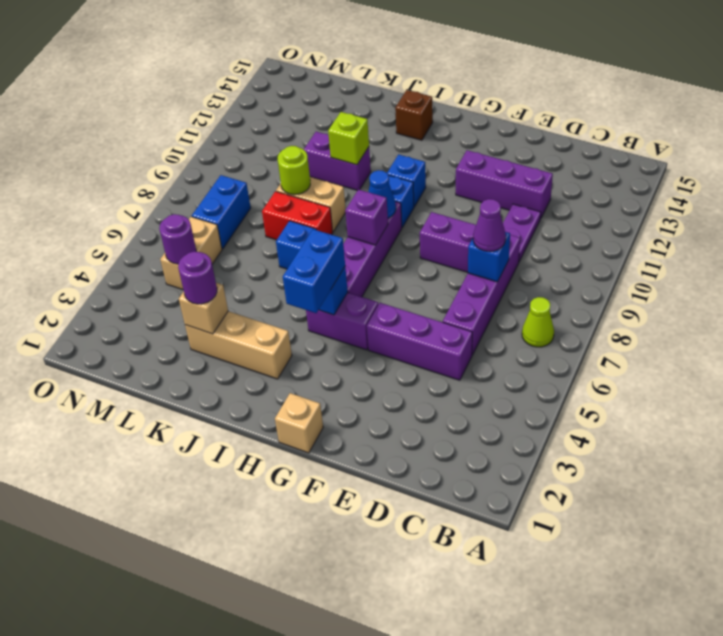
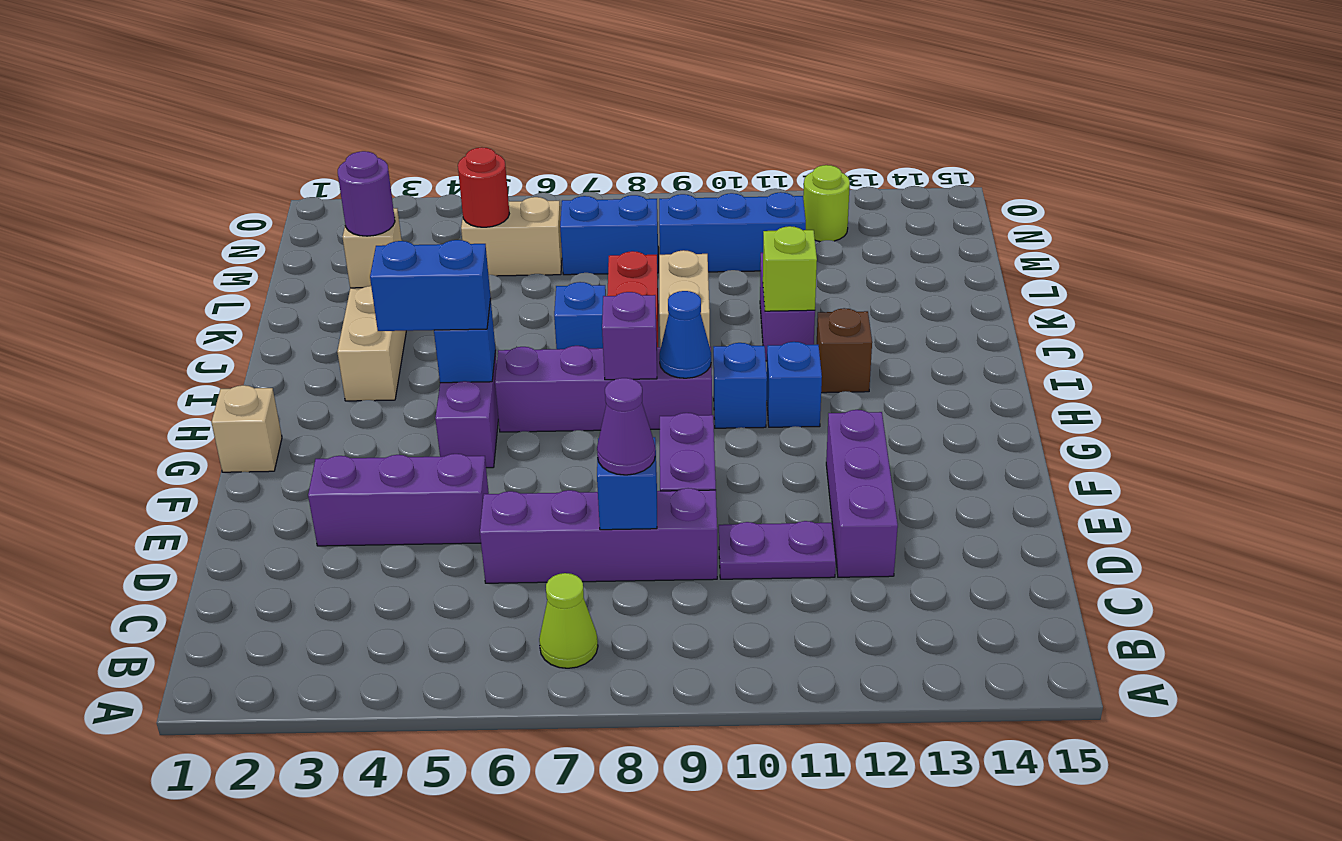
purple 1x3 brick [367,303,472,380] -> purple 1x3 brick turned to [308,454,489,546]
brown 1x1 brick [395,90,433,140] -> brown 1x1 brick moved to [817,308,872,393]
lime 1x1 round brick [278,146,310,195] -> lime 1x1 round brick moved to [803,165,850,242]
purple 1x1 round brick [159,214,196,264] -> red 1x1 round brick [458,147,509,227]
none -> blue 1x3 brick [659,192,806,272]

